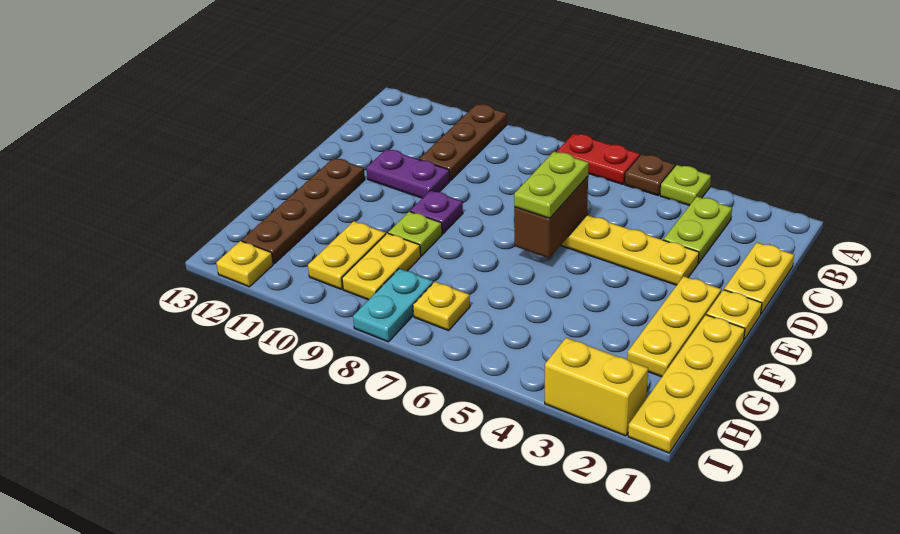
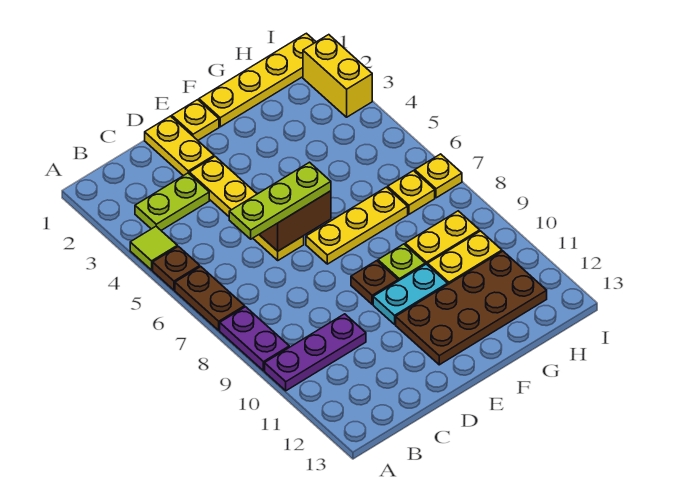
lime 1x1 plate [660,165,711,206] -> lime 1x1 tile [130,227,177,270]
red 1x2 plate [557,133,640,184] -> brown 1x2 plate [175,267,245,330]
brown 1x3 plate [419,104,507,181] -> purple 1x3 plate [265,314,366,391]
yellow 1x2 plate [724,243,794,314] -> yellow 1x2 plate turned to [145,116,214,176]
lime 1x2 plate [514,152,589,218] -> lime 1x3 plate [229,162,331,239]
purple 1x2 plate [366,149,450,198] -> purple 1x2 plate moved to [220,307,289,371]
yellow 1x3 plate [627,276,721,377] -> yellow 1x3 plate moved to [306,187,408,264]
purple 1x1 plate [410,191,463,234] -> brown 1x1 plate [351,261,398,304]
brown 1x4 plate [242,158,365,264] -> brown 2x4 plate [396,251,547,365]
cyan 1x2 plate [353,269,433,342] -> cyan 1x2 plate moved to [373,264,448,324]
yellow 1x1 plate [216,241,273,287] -> yellow 1x1 plate moved to [415,154,462,198]

